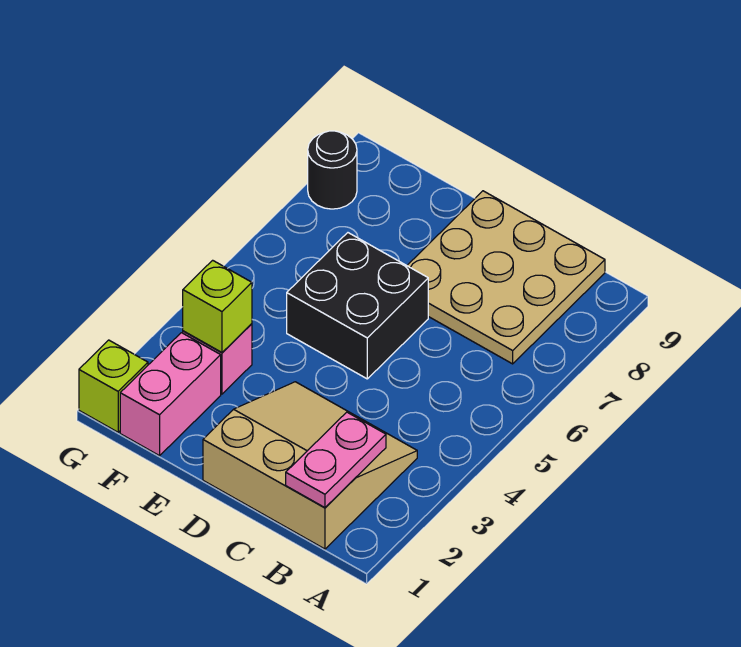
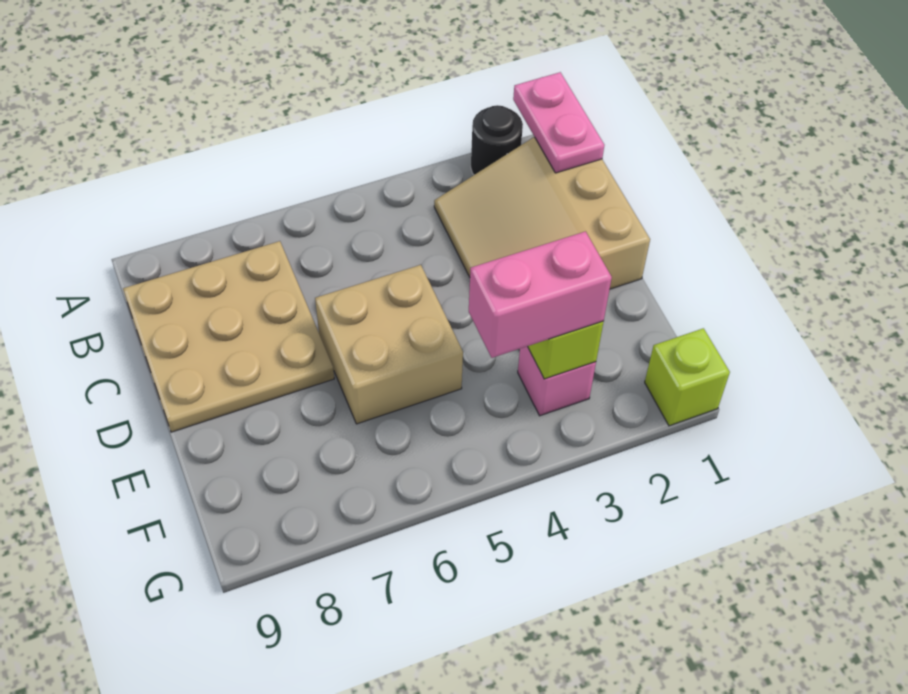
pink 1x2 plate [286,412,386,508] -> pink 1x2 plate turned to [513,72,604,173]
black 2x2 brick [287,233,428,379] -> tan 2x2 brick [315,265,463,424]
pink 1x2 brick [120,333,221,456] -> pink 1x2 brick moved to [469,232,612,358]
black 1x1 round brick [308,131,357,209] -> black 1x1 round brick moved to [471,105,523,175]

